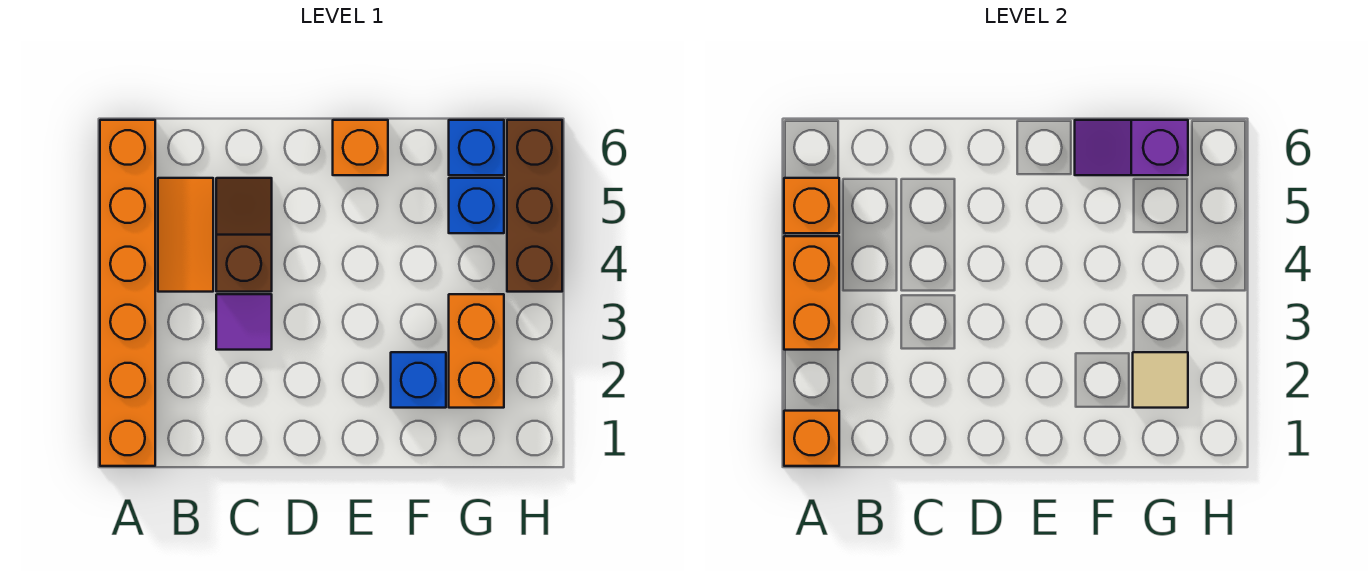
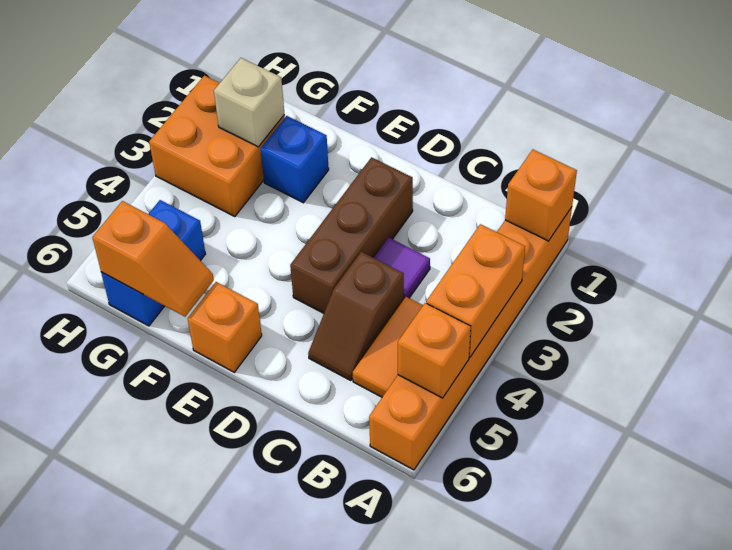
purple 1x2 slope [1075,120,1188,175] -> orange 1x2 slope [92,201,214,317]
orange 1x2 brick [449,294,504,408] -> orange 2x2 brick [149,76,285,217]
tan 1x1 tile [1133,352,1188,408] -> tan 1x1 brick [214,58,284,147]
brown 1x3 brick [507,120,562,292] -> brown 1x3 brick moved to [290,157,413,313]

